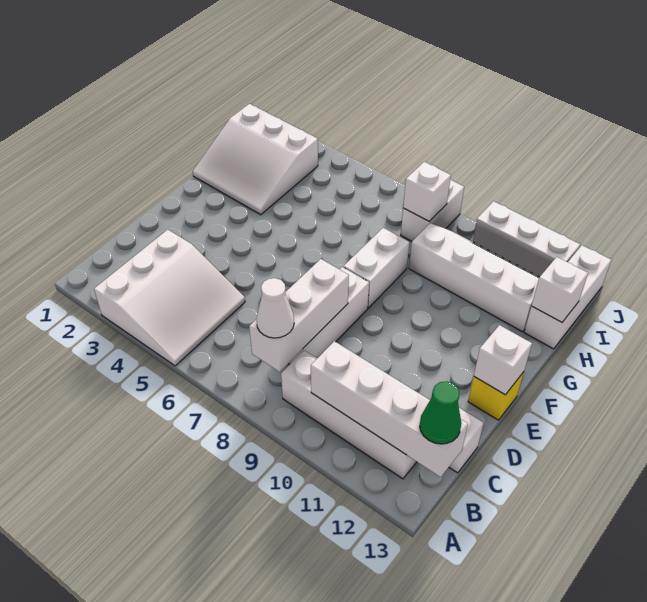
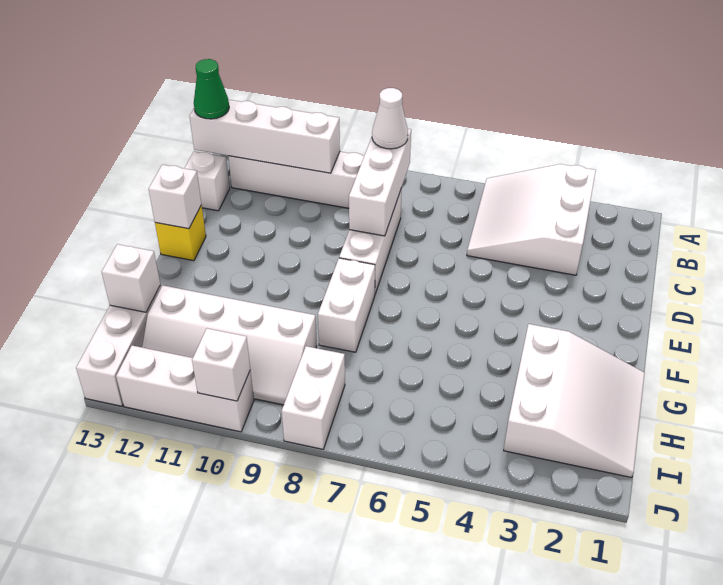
white 3x3 slope [193,104,318,215] -> white 3x3 slope turned to [504,324,645,478]
white 1x1 brick [403,162,451,221] -> white 1x1 brick moved to [192,328,250,401]

